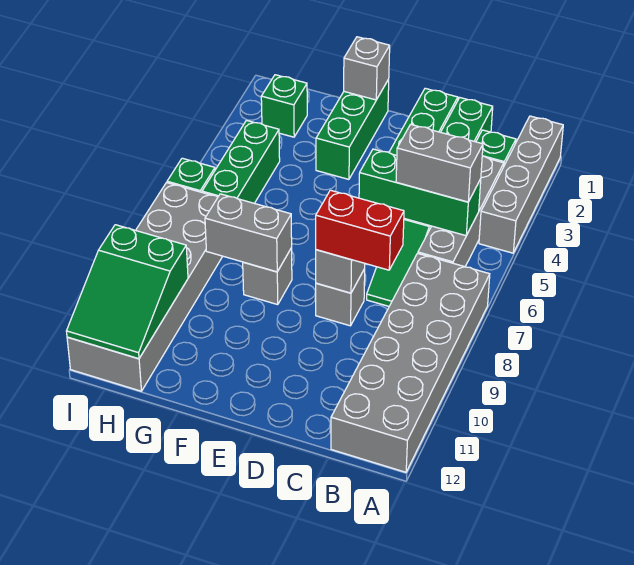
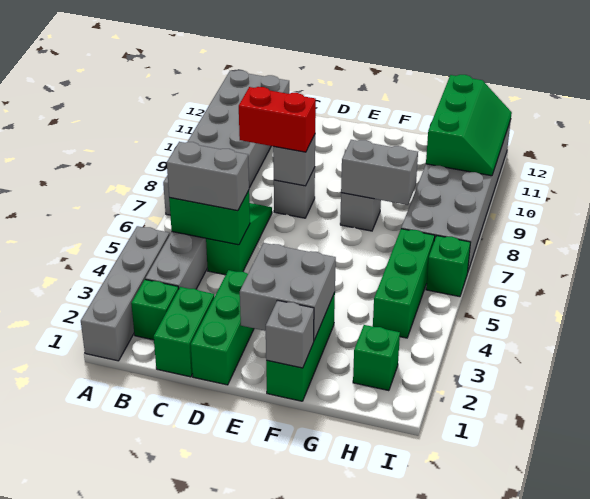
green 1x3 brick [359,149,481,236] -> green 1x2 brick [169,190,250,245]
none -> grey 2x2 brick [240,243,336,340]
green 2x3 slope [66,225,188,359] -> green 2x3 slope turned to [426,75,512,176]

